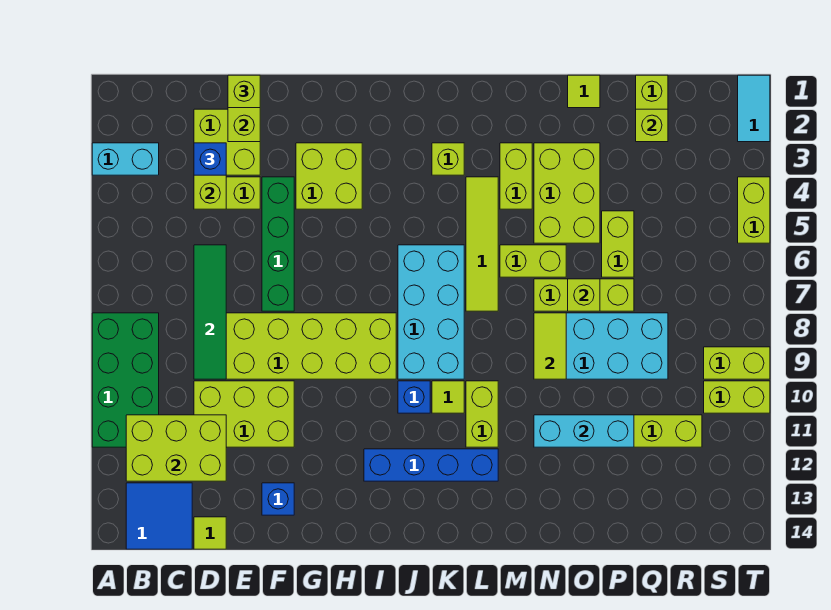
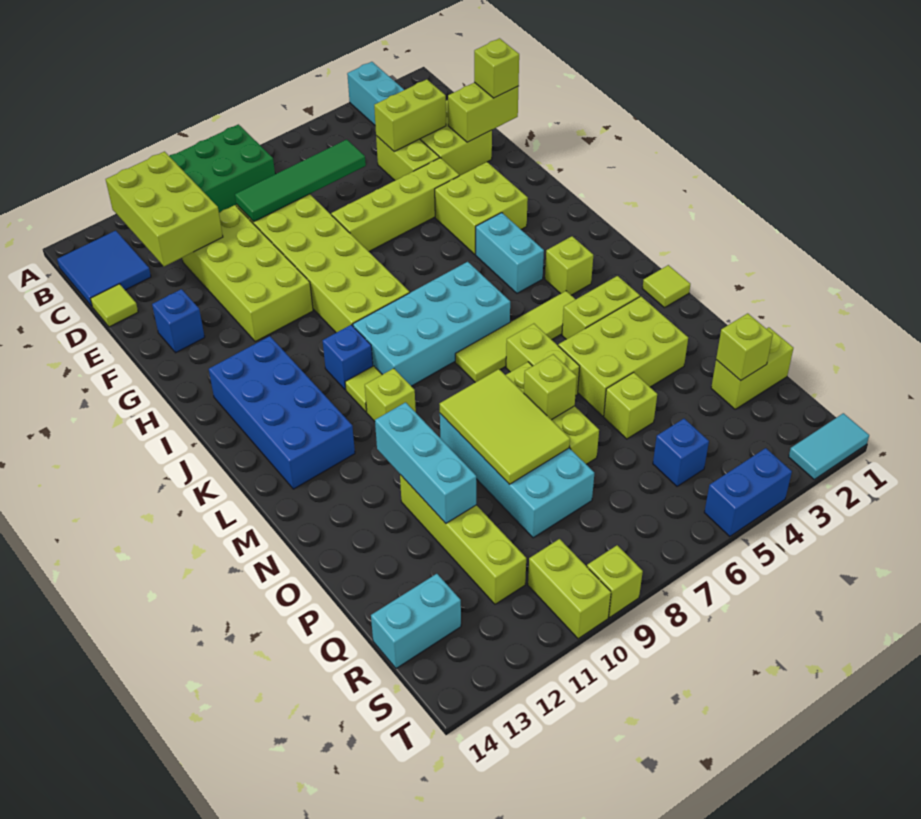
blue 1x1 brick [194,143,226,175] -> blue 1x1 brick moved to [653,419,709,486]
lime 2x3 brick [194,381,294,447] -> lime 2x4 brick [182,205,313,342]
green 1x4 brick [262,177,294,311] -> lime 1x4 brick [331,158,459,251]
none -> cyan 1x2 brick [476,213,544,293]
blue 1x4 brick [364,449,498,481] -> blue 2x4 brick [209,336,355,489]
lime 1x2 brick [466,381,498,447] -> lime 1x1 brick [365,368,416,421]
lime 1x2 tile [534,313,566,379] -> lime 2x3 tile [440,369,570,485]
lime 1x1 tile [568,75,600,108] -> lime 1x1 tile moved to [642,265,690,308]
lime 1x2 brick [602,211,634,277] -> lime 1x1 brick [604,372,657,439]
none -> cyan 1x2 brick [371,574,461,668]
lime 1x2 brick [704,347,770,379] -> lime 1x1 brick [587,545,643,617]
lime 1x2 brick [738,177,770,243] -> blue 1x2 brick [704,448,792,537]

